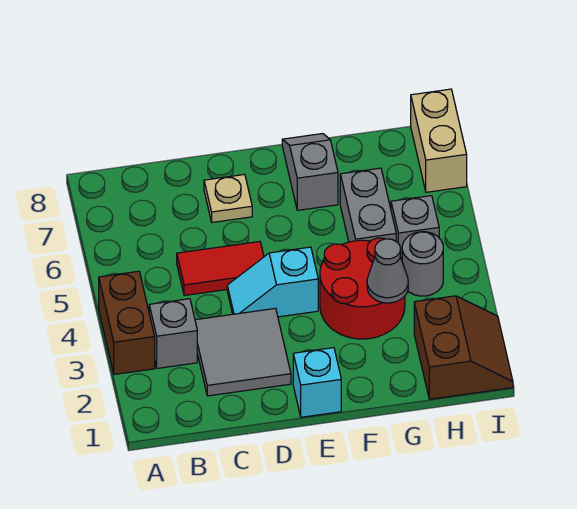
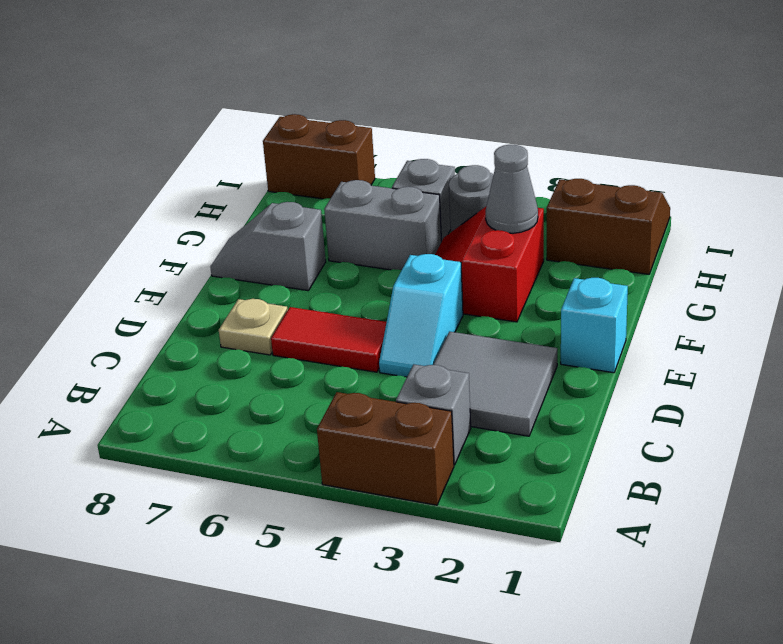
red 1x2 tile [177,242,264,296] -> red 1x2 tile turned to [271,307,387,372]
red 2x2 round brick [320,238,405,339] -> red 2x2 slope [435,207,544,322]
tan 1x2 brick [411,89,467,192] -> brown 1x2 brick [263,114,375,199]

